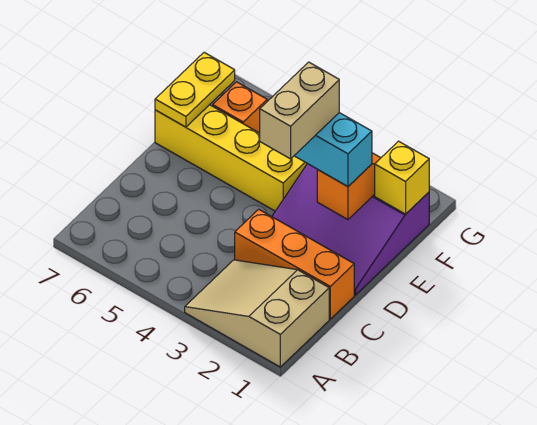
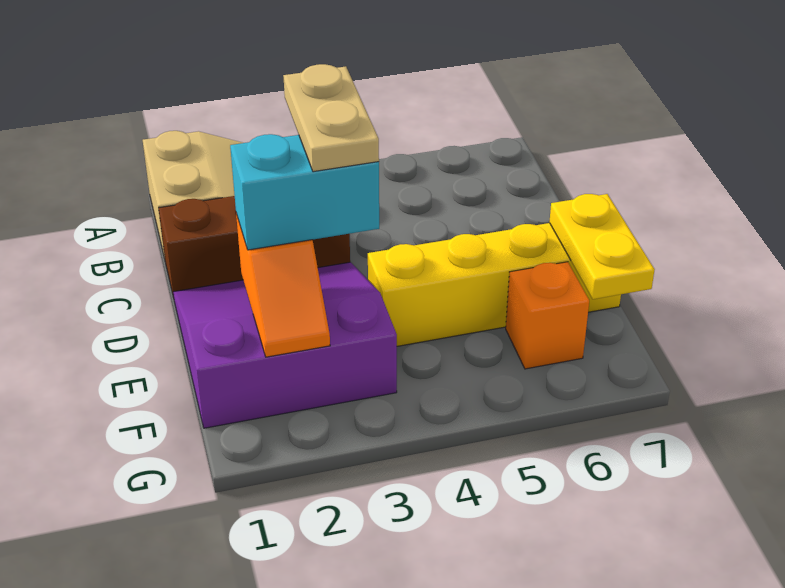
orange 1x3 brick [235,209,354,319] -> brown 1x3 brick [159,196,350,297]
tan 1x2 brick [260,62,339,159] -> tan 1x2 plate [283,64,379,172]
yellow 1x1 brick [375,141,429,214] -> none

